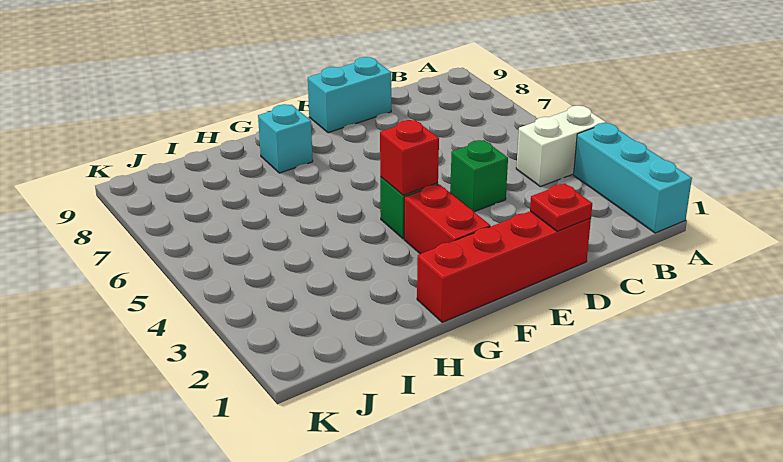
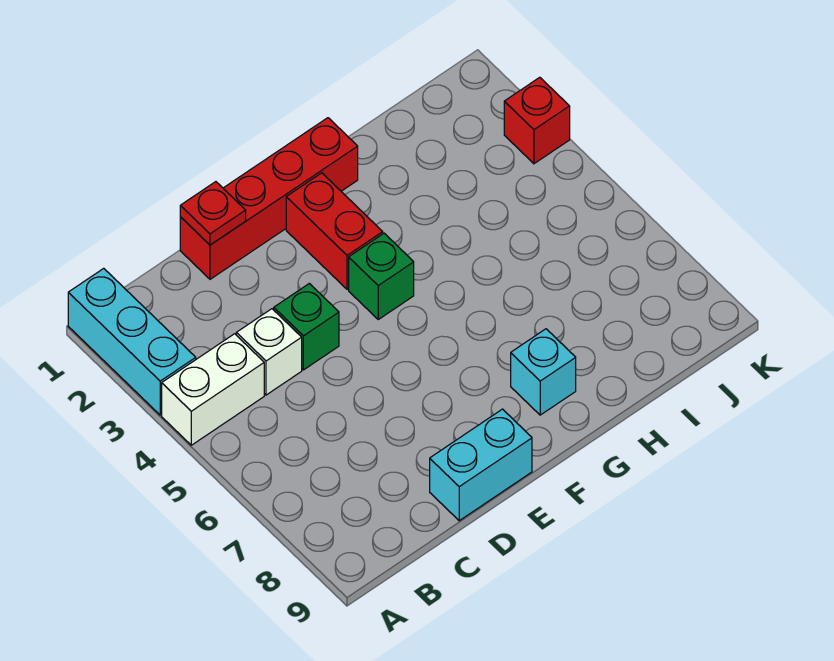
none -> white 1x1 brick [236,309,302,395]
red 1x1 brick [380,120,439,195] -> red 1x1 brick moved to [504,77,570,164]

